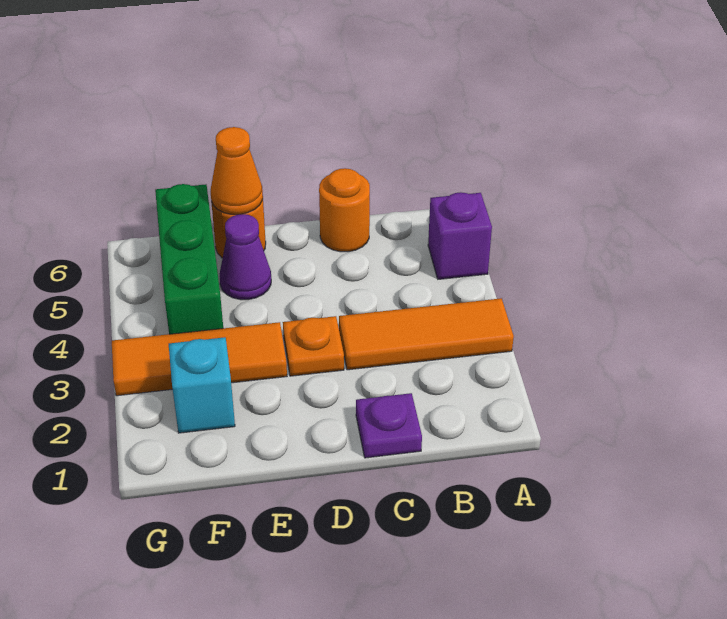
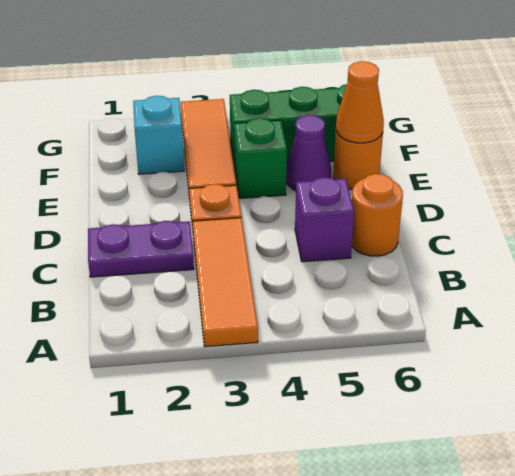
purple 1x1 brick [428,192,492,279] -> purple 1x1 brick moved to [295,177,354,262]
purple 1x1 plate [356,393,422,458] -> purple 1x2 plate [88,221,194,277]
none -> green 1x1 brick [234,118,287,198]

